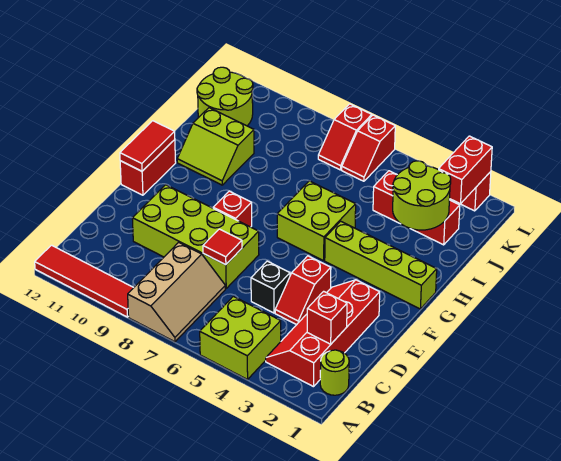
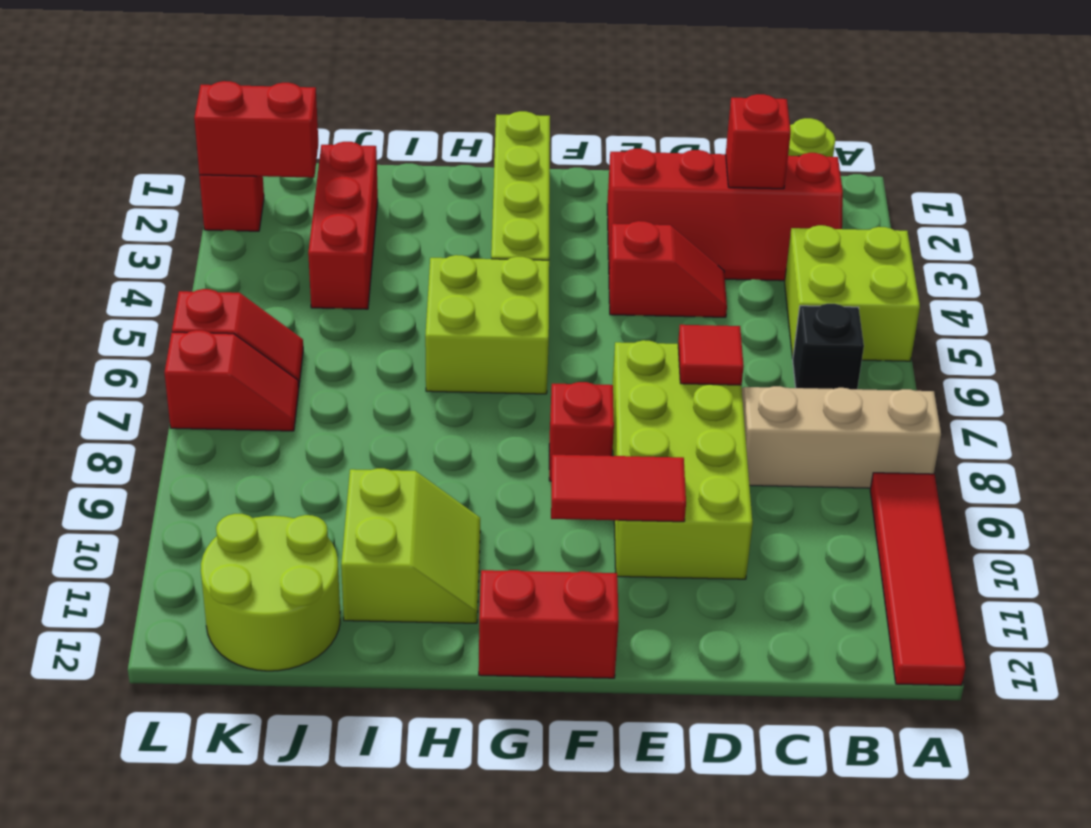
black 1x1 brick [251,261,290,313] -> black 1x1 brick moved to [793,304,864,389]
red 1x2 tile [120,121,175,171] -> red 1x2 tile moved to [551,455,686,522]
lime 2x2 round brick [393,161,451,230] -> none

